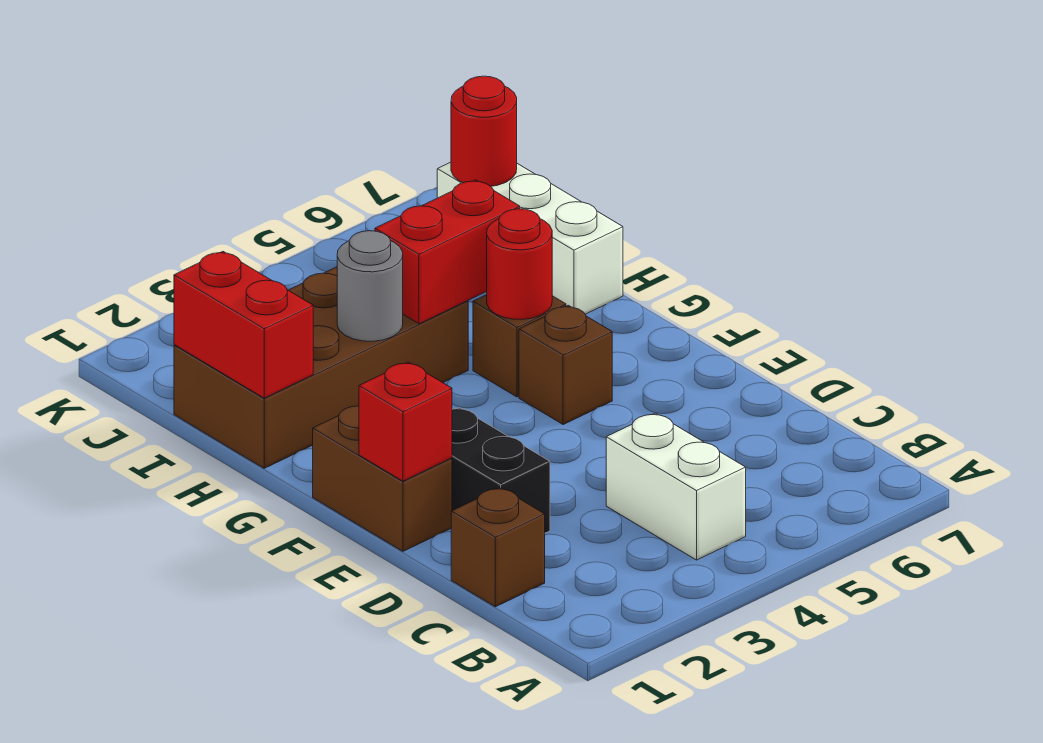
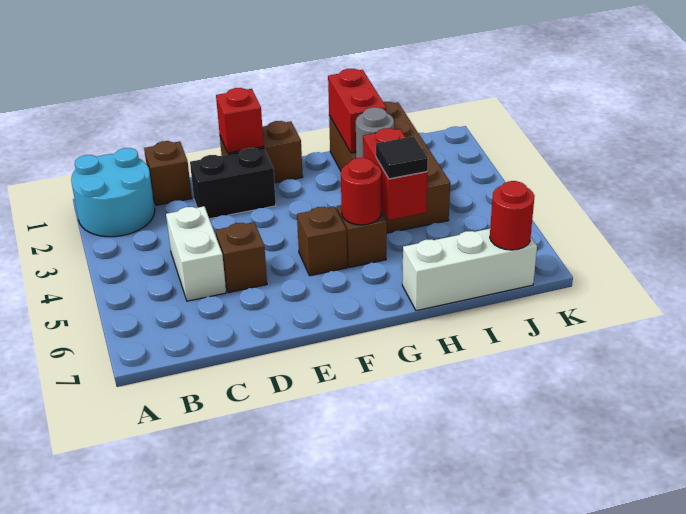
none -> cyan 2x2 round brick [71,148,155,237]
white 1x2 brick [606,413,746,560] -> white 1x2 brick turned to [166,206,226,301]
none -> brown 1x1 brick [216,222,267,293]
red 1x2 brick [174,252,313,398] -> red 1x2 brick turned to [328,69,386,153]
none -> black 1x1 tile [376,136,428,179]

